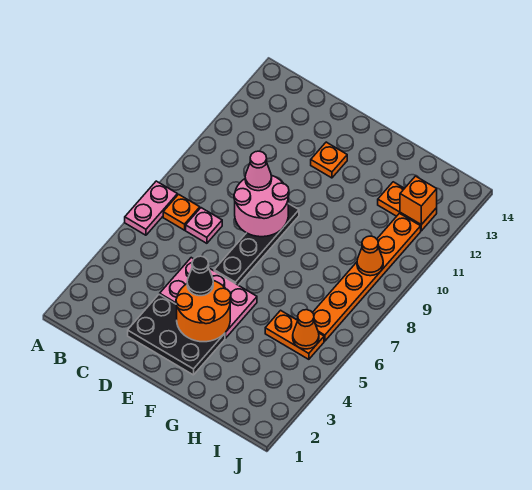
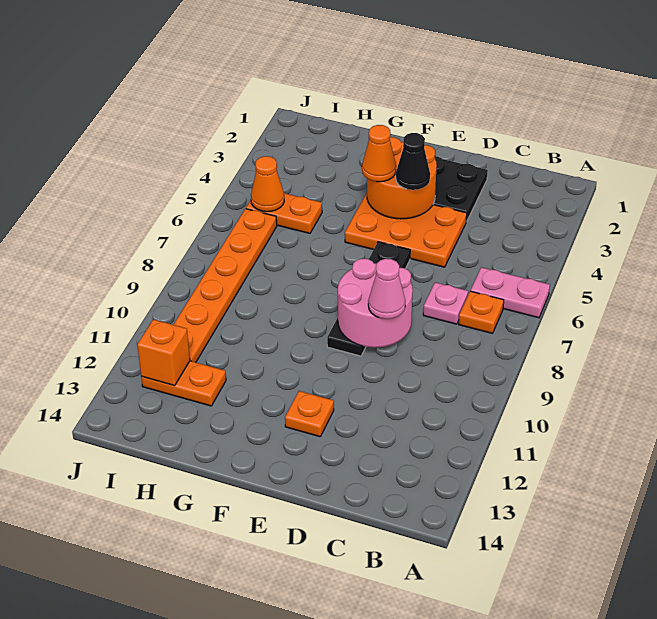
pink 1x2 plate [125,181,177,235] -> pink 1x2 plate turned to [471,267,550,318]
pink 2x3 plate [160,258,257,338] -> orange 2x3 plate [345,193,467,267]
orange 1x1 cone [357,236,383,276] -> orange 1x1 cone moved to [362,125,396,182]

